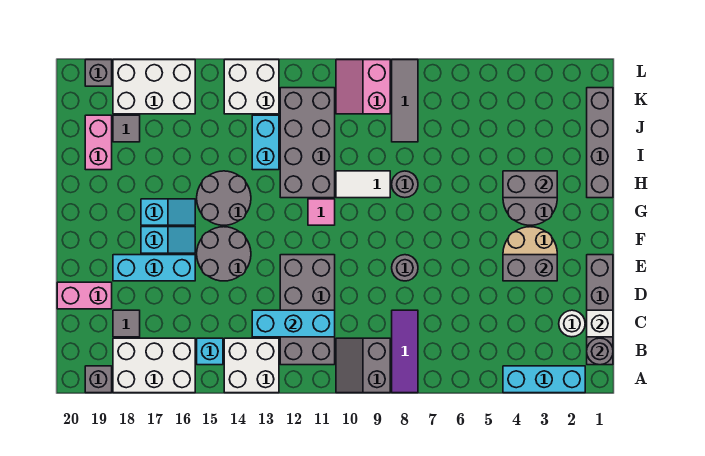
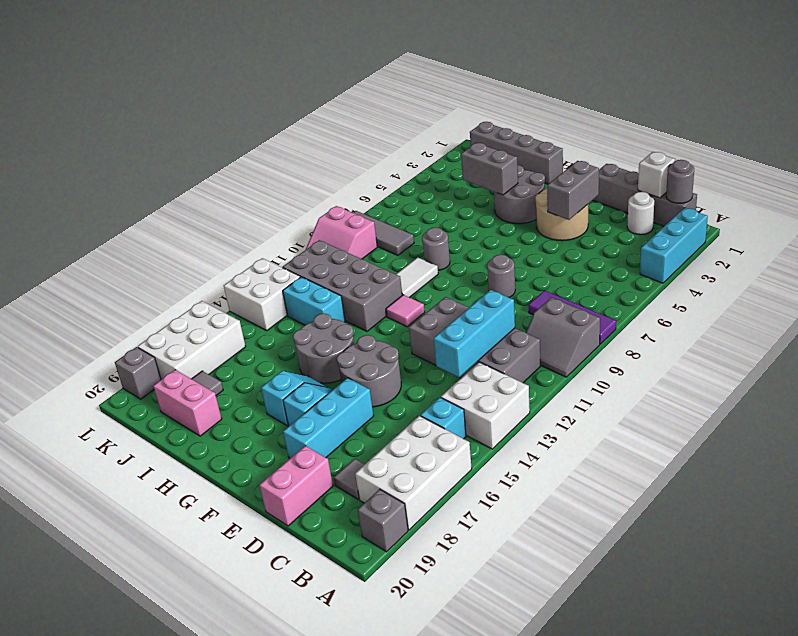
grey 1x2 brick [503,171,557,198] -> grey 1x2 brick turned to [461,143,518,195]

